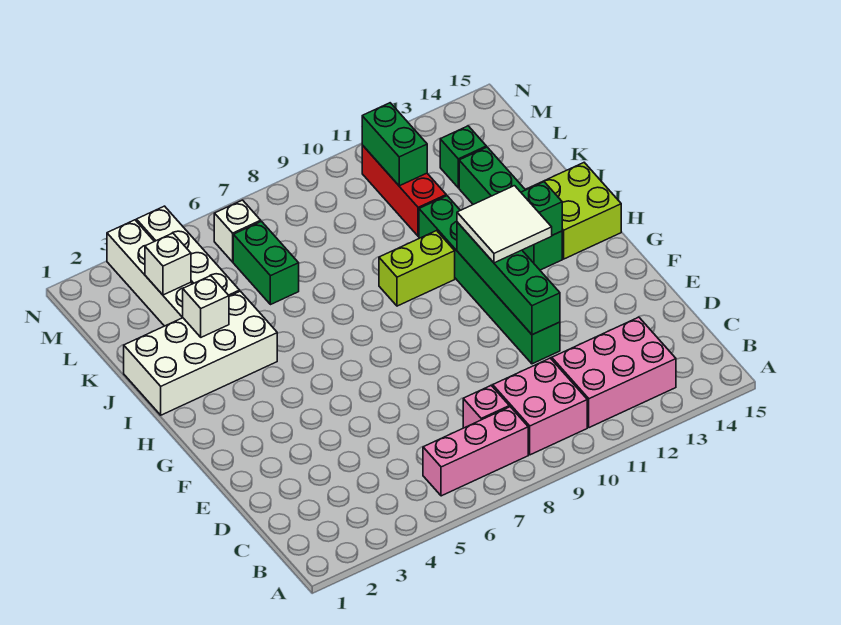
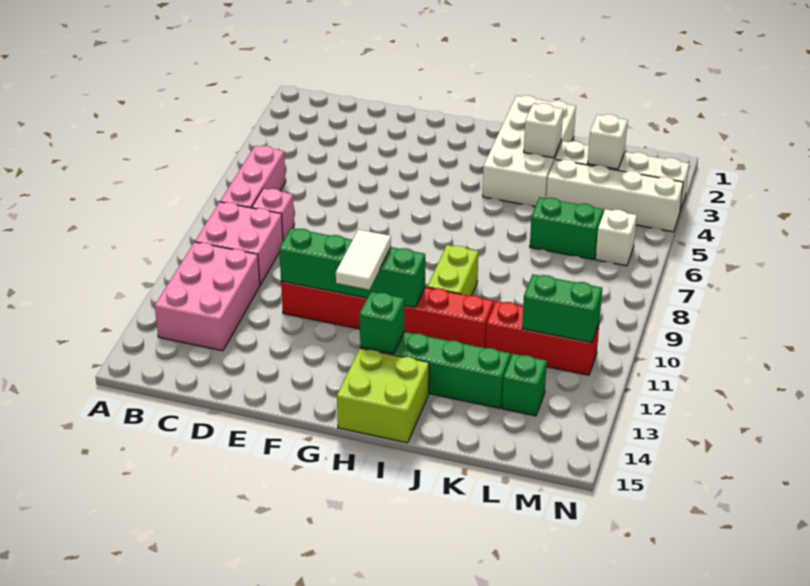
green 1x6 brick [419,196,560,364] -> red 1x6 brick [281,281,494,348]
white 2x2 tile [457,186,552,263] -> white 1x2 tile [336,230,391,290]

